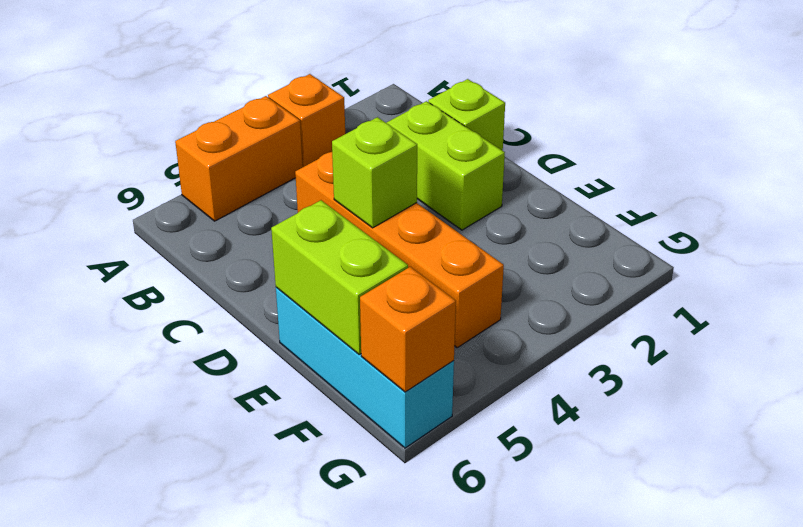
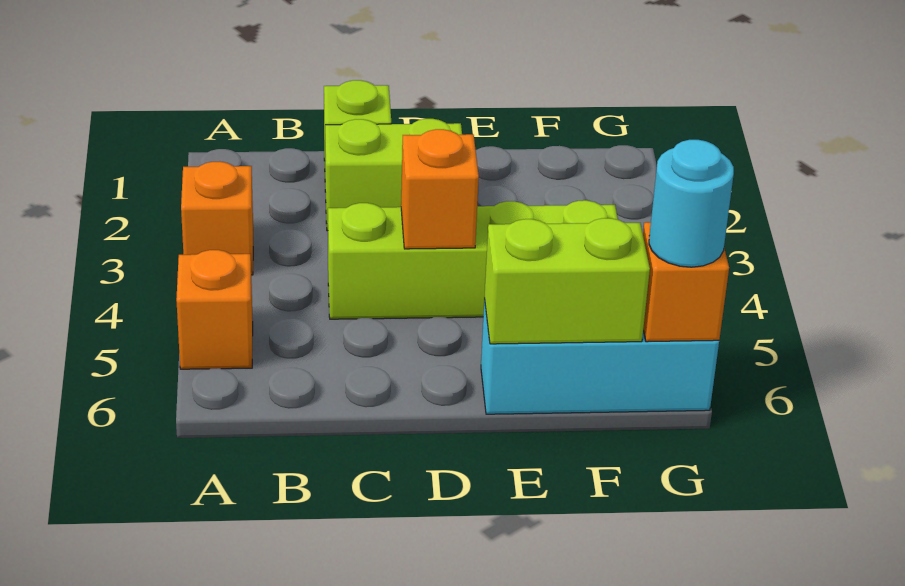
orange 1x2 brick [175,96,303,221] -> orange 1x1 brick [176,250,253,369]
orange 1x4 brick [295,152,504,348] -> lime 1x4 brick [328,200,618,319]
lime 1x1 brick [332,117,417,228] -> orange 1x1 brick [401,129,479,249]
none -> cyan 1x1 round brick [649,140,734,267]

